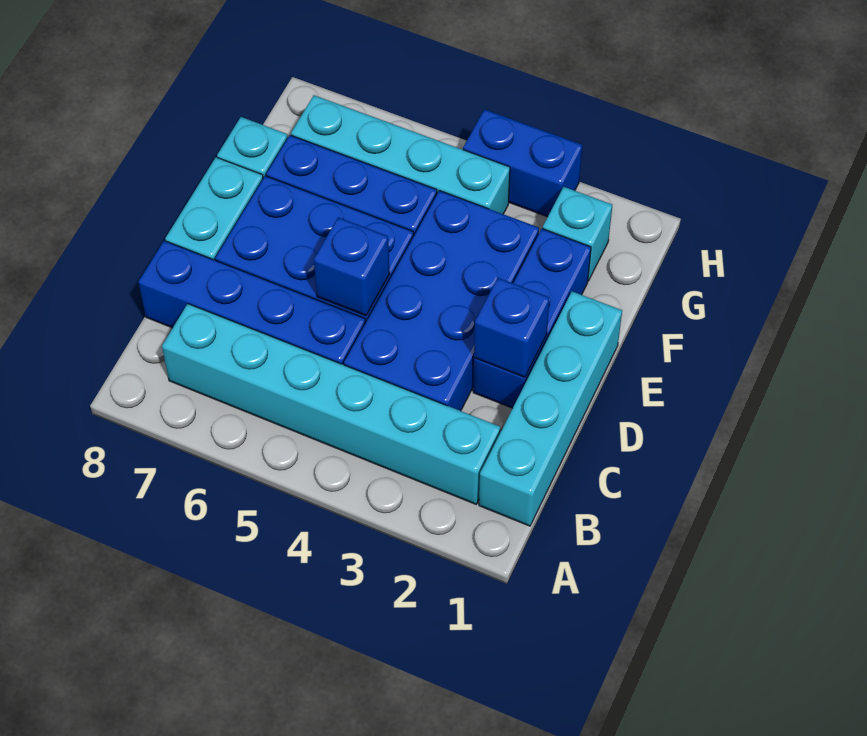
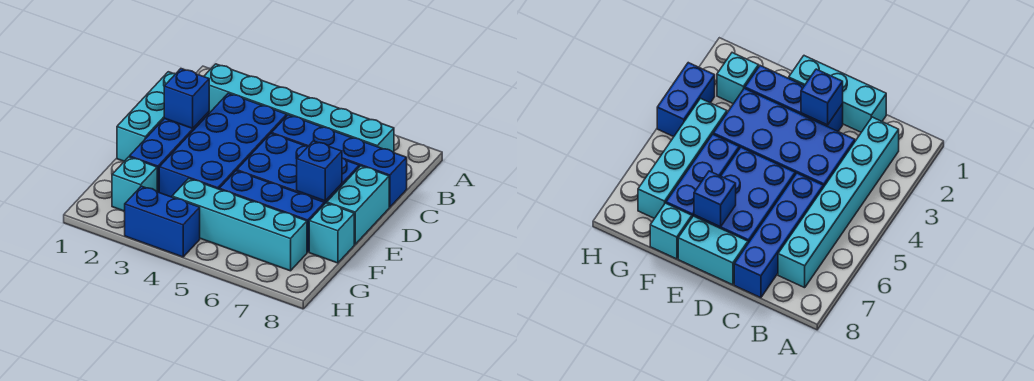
cyan 1x4 brick [479,291,622,526] -> cyan 1x3 brick [117,72,175,161]
blue 1x1 brick [314,217,390,316] -> blue 1x1 brick moved to [297,141,342,201]

